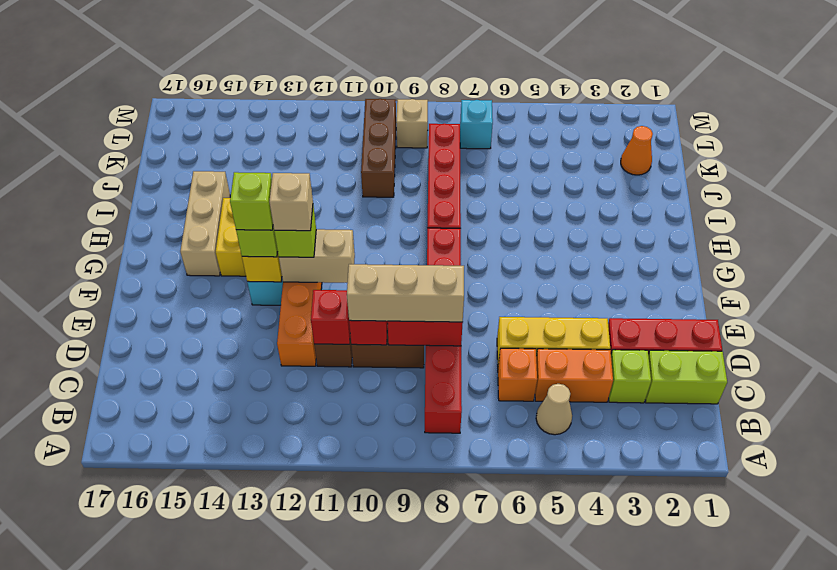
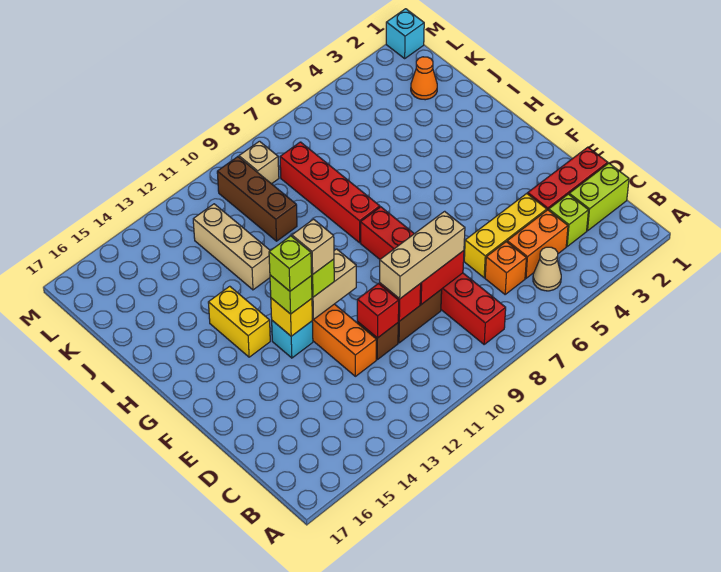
tan 1x3 brick [180,171,230,276] -> tan 1x3 brick moved to [193,204,270,290]
cyan 1x1 brick [460,100,493,149] -> cyan 1x1 brick moved to [386,9,424,58]

